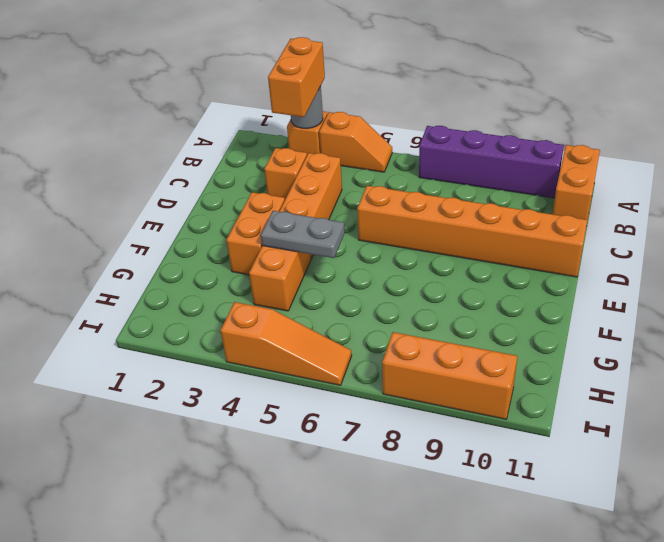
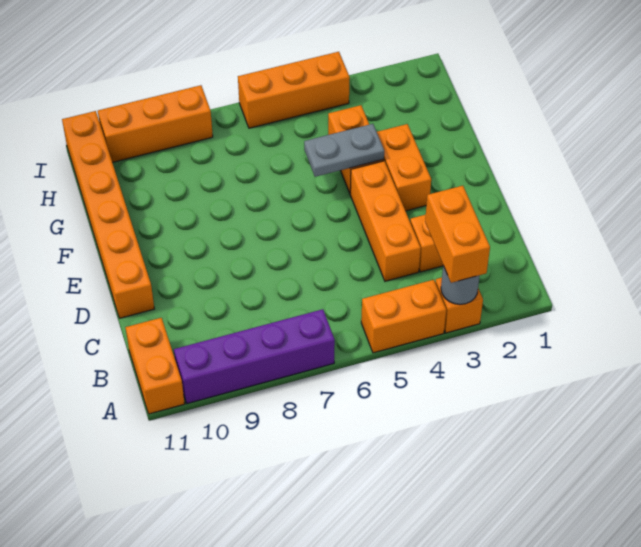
orange 1x2 slope [319,112,392,172] -> orange 1x2 brick [361,280,446,353]
orange 1x6 brick [357,186,587,277] -> orange 1x6 brick turned to [62,111,154,318]
orange 1x3 slope [221,302,352,385] -> orange 1x3 brick [238,52,350,128]

